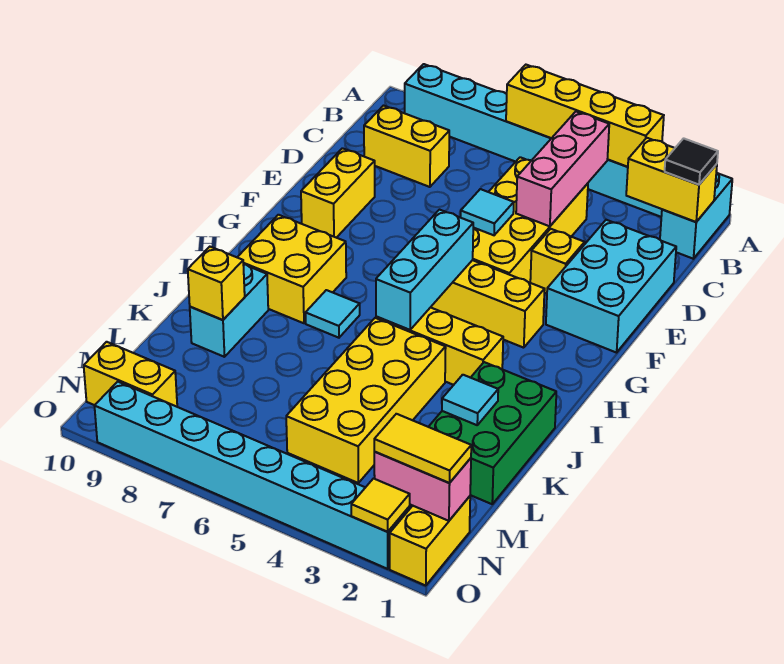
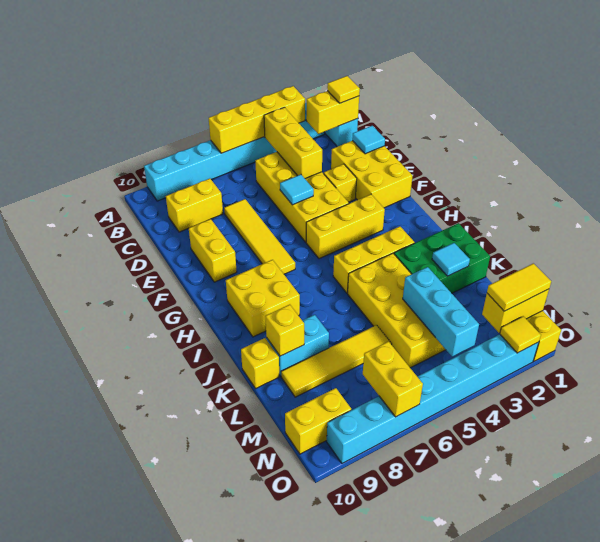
black 1x1 tile [665,138,718,185] -> yellow 1x1 tile [327,76,360,103]
pink 1x3 brick [516,112,609,226] -> yellow 1x3 brick [264,107,322,179]
cyan 2x3 brick [546,220,676,353] -> yellow 2x3 brick [331,141,413,208]
none -> yellow 1x4 tile [224,199,295,274]
cyan 1x3 brick [376,210,473,330] -> cyan 1x3 brick moved to [403,267,479,357]
cyan 1x1 tile [306,290,360,338] -> cyan 1x1 tile moved to [352,126,385,154]
green 2x3 brick [429,362,556,504] -> green 2x3 brick turned to [394,223,490,293]
cyan 1x2 brick [190,264,268,357] -> cyan 1x2 brick turned to [266,315,329,376]
none -> yellow 1x1 brick [241,338,279,388]
none -> yellow 1x4 tile [281,325,392,397]
pink 1x2 brick [374,452,471,521] -> yellow 1x2 brick [482,289,549,333]
none -> yellow 1x2 brick [363,341,423,417]

